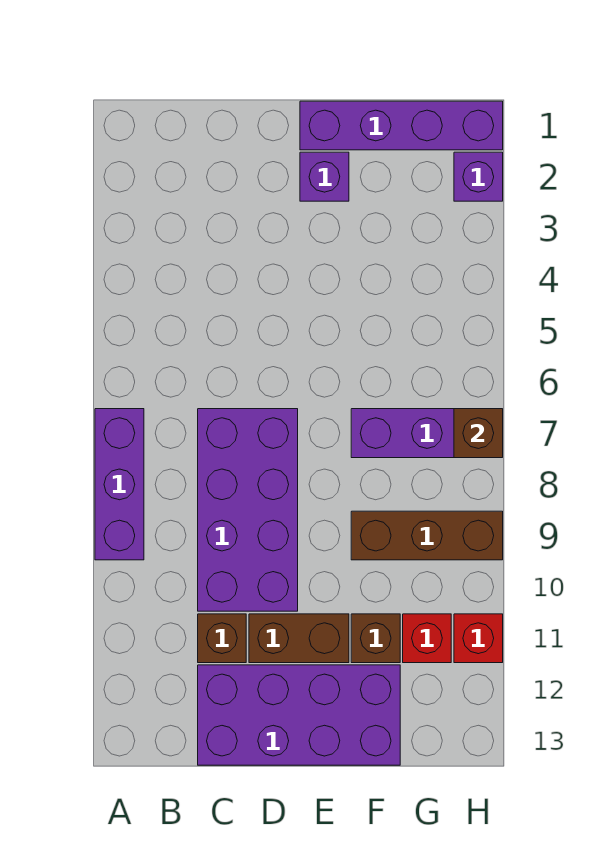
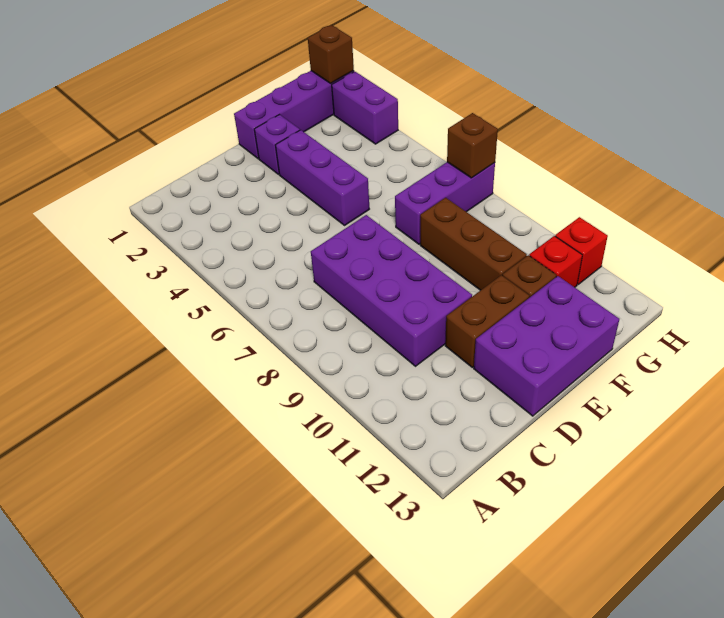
purple 1x3 brick [95,409,144,560] -> purple 1x3 brick moved to [275,130,369,225]
brown 1x1 brick [198,614,246,663] -> brown 1x1 brick moved to [308,25,354,83]
purple 2x4 brick [198,665,400,765] -> purple 2x3 brick [474,276,619,416]
brown 1x3 brick [351,511,503,560] -> brown 1x3 brick turned to [420,198,527,290]
purple 1x1 brick [454,152,503,201] -> purple 1x2 brick [332,72,398,144]

